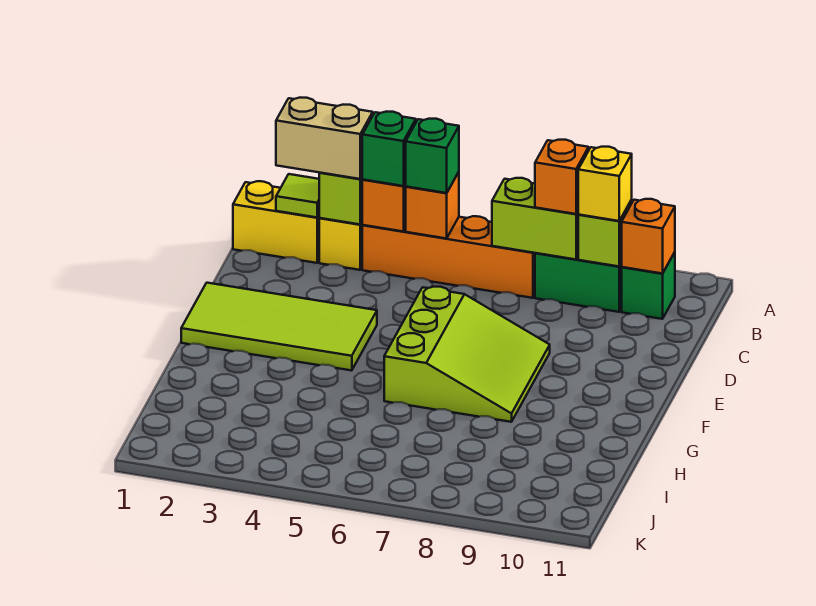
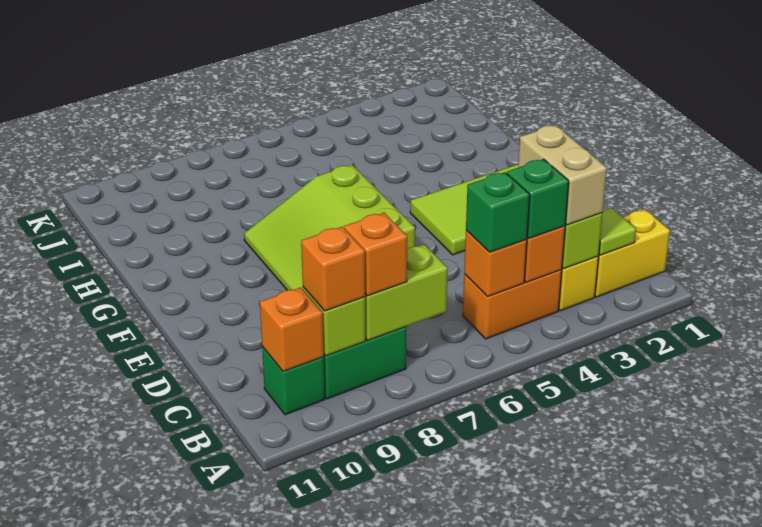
tan 1x2 brick [276,98,373,179] -> tan 1x2 brick turned to [518,125,607,225]
orange 1x4 brick [362,216,535,298] -> orange 1x2 brick [463,270,562,339]
yellow 1x1 brick [578,147,632,221] -> orange 1x1 brick [301,227,365,311]

